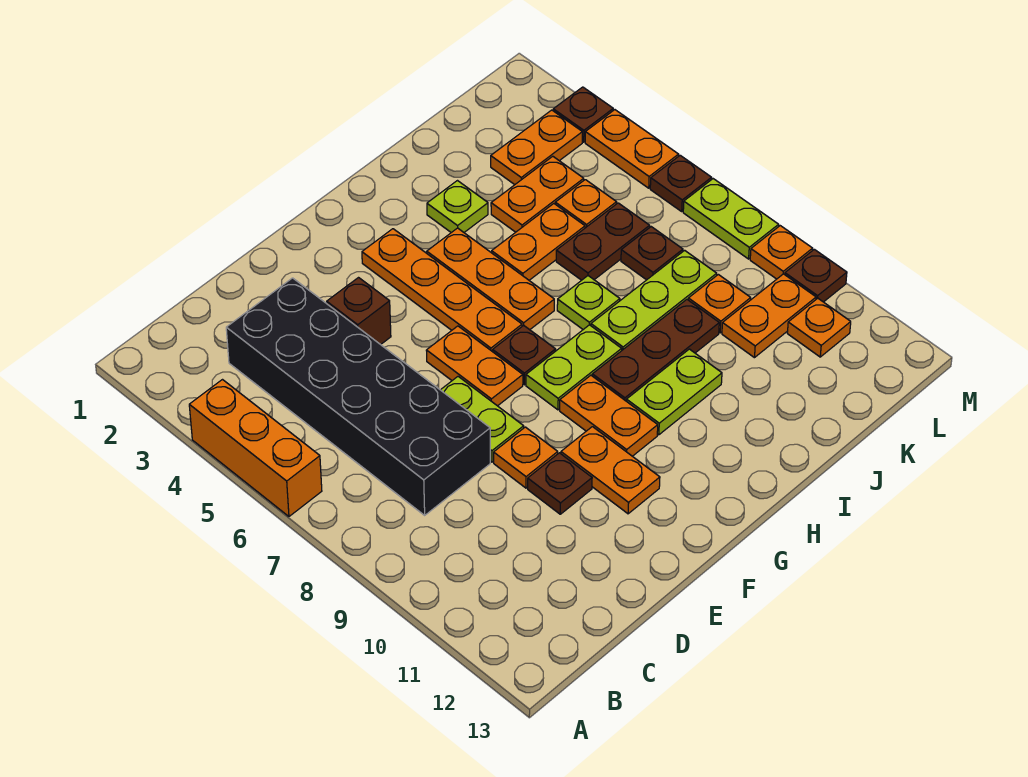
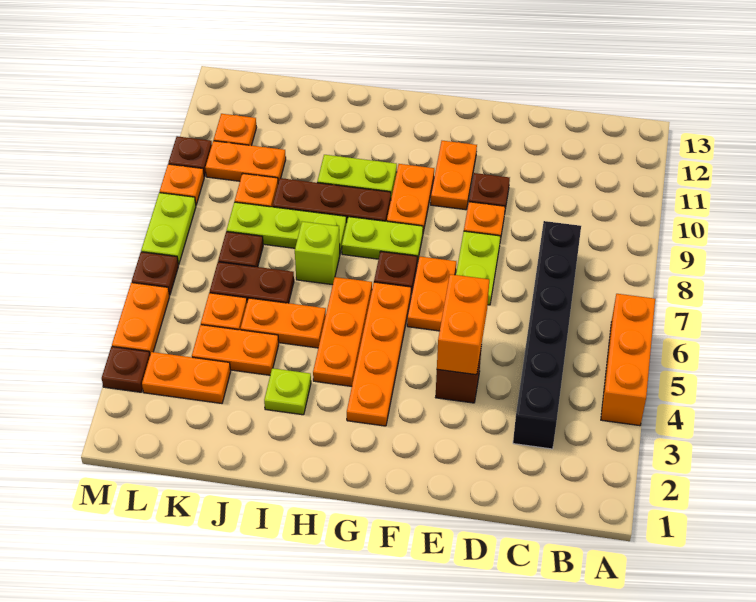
black 2x6 brick [226,278,490,515] -> black 1x6 brick [513,221,581,449]
none -> orange 1x2 brick [437,274,489,375]
lime 1x1 plate [557,276,620,329] -> lime 1x1 brick [295,221,340,285]

